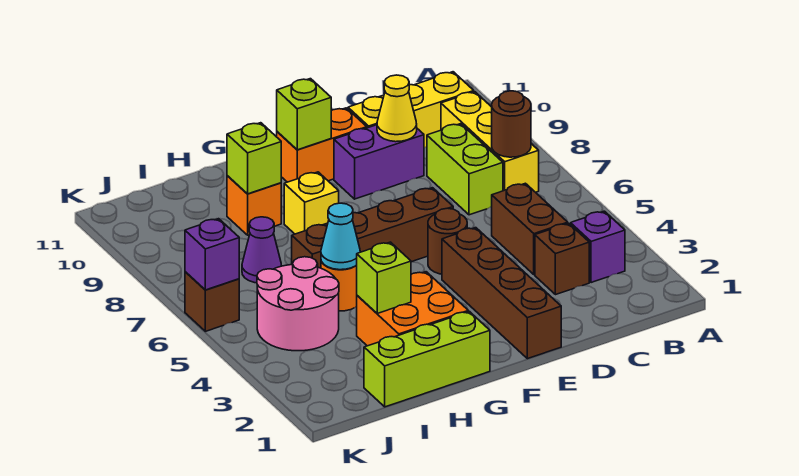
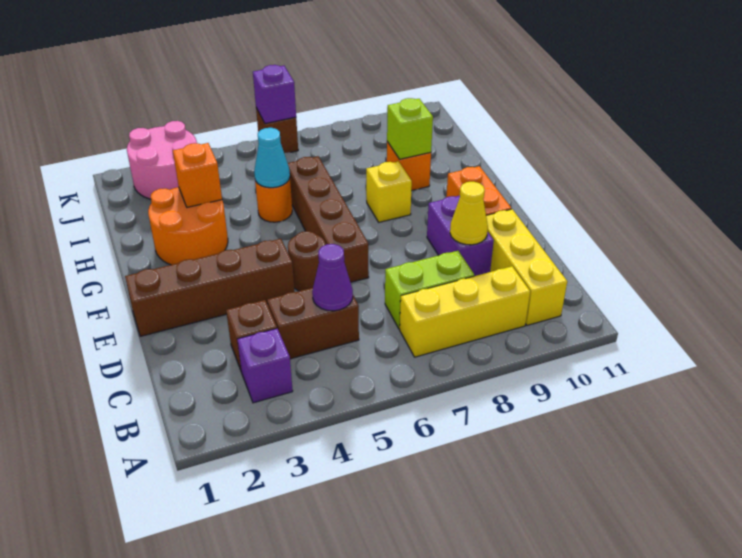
brown 1x1 round brick [492,91,531,157] -> none
lime 1x1 brick [277,79,331,150] -> none
lime 1x3 brick [364,311,490,407] -> none
orange 2x2 brick [357,272,468,346] -> orange 2x2 round brick [148,187,228,265]
lime 1x1 brick [357,242,411,313] -> orange 1x1 brick [173,143,222,207]
pink 2x2 round brick [257,257,339,351] -> pink 2x2 round brick moved to [127,121,197,199]
purple 1x1 cone [242,217,281,283] -> purple 1x1 cone moved to [312,244,353,311]

